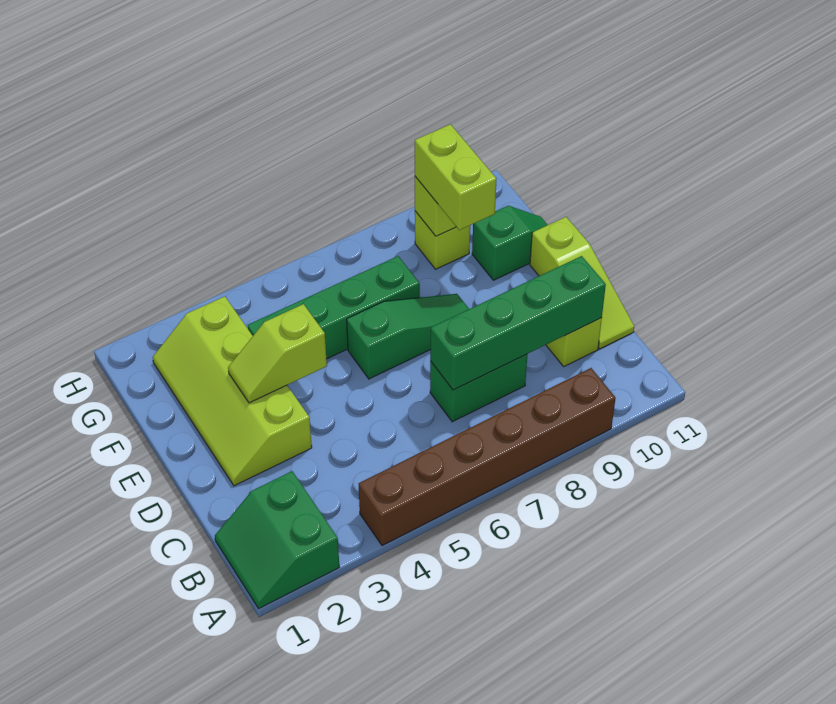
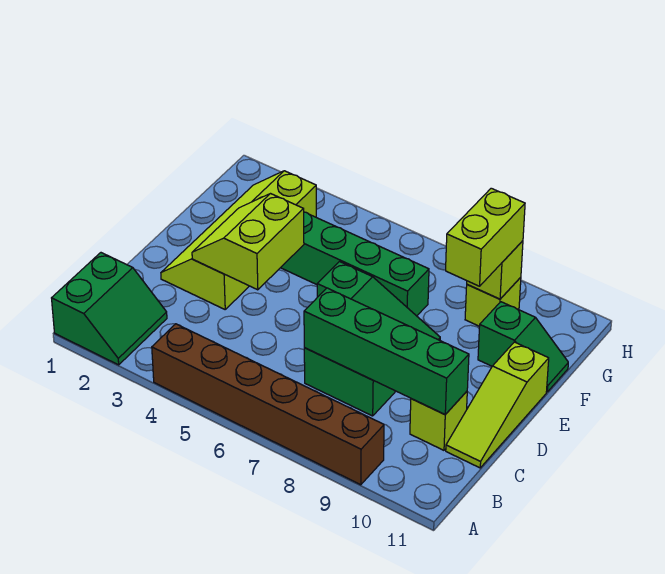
green 2x2 slope [215,471,339,609] -> green 2x2 slope turned to [52,253,167,365]
lime 1x2 slope [228,304,327,403] -> lime 2x2 slope [192,194,304,290]

